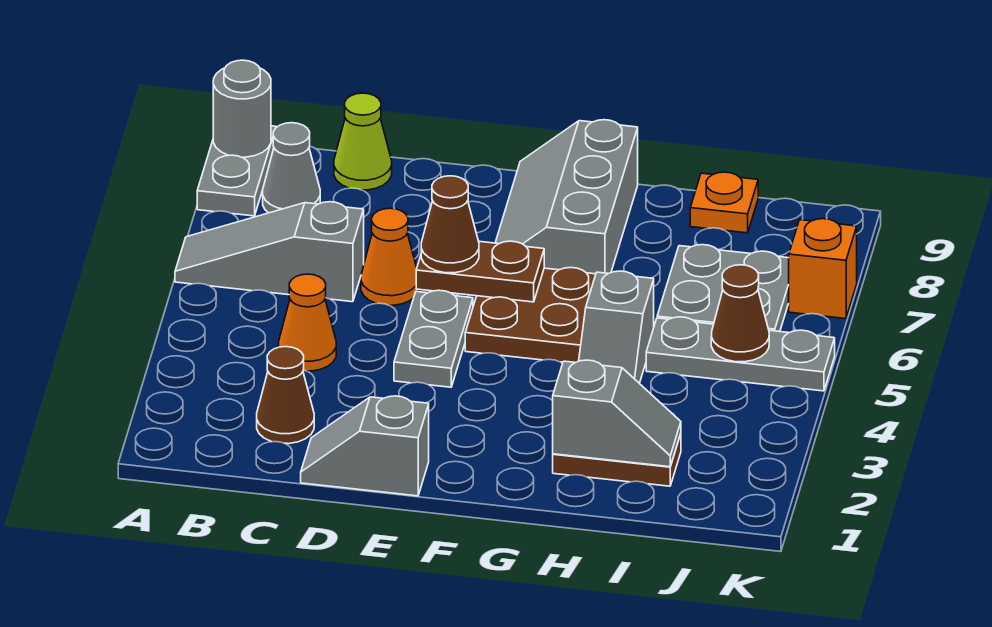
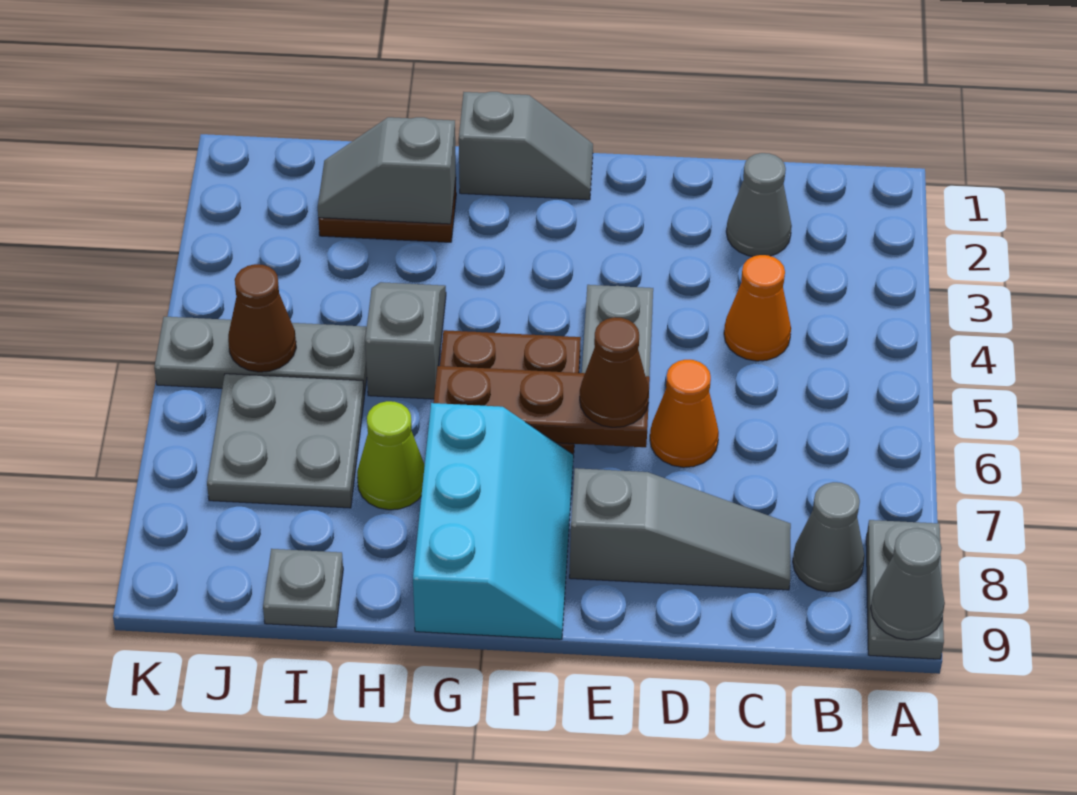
grey 1x3 slope [175,202,364,302] -> grey 1x3 slope moved to [569,468,791,590]
grey 1x1 round brick [213,60,271,157] -> grey 1x1 cone [871,528,945,640]
brown 1x1 cone [257,347,314,444] -> grey 1x1 cone [726,153,792,257]
lime 1x1 cone [334,93,392,190] -> lime 1x1 cone moved to [357,401,425,510]
grey 1x2 slope [301,396,429,496] -> grey 1x2 slope moved to [459,92,593,200]
brown 1x2 plate [416,241,544,302] -> brown 1x3 plate [434,366,650,447]
grey 2x3 slope [495,120,638,274] -> cyan 2x3 slope [413,403,573,639]
orange 1x1 plate [690,172,758,233] -> grey 1x1 plate [263,549,343,627]
orange 1x1 brick [789,219,857,319] -> none

